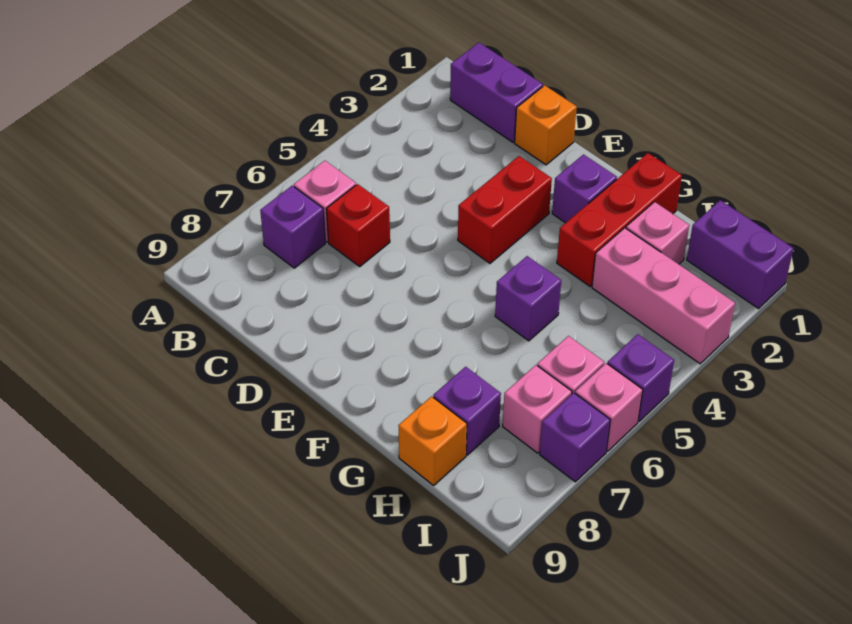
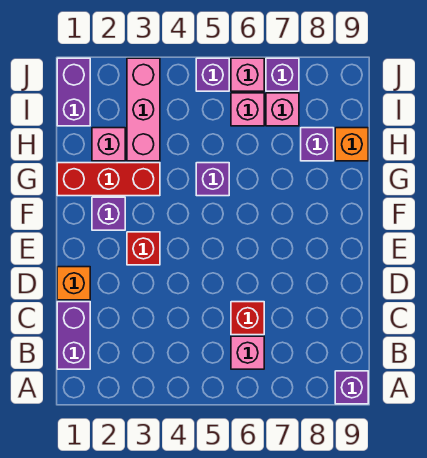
purple 1x1 brick [260,186,325,268] -> purple 1x1 brick moved to [335,371,368,404]
red 1x2 brick [458,156,552,263] -> red 1x1 brick [127,232,160,265]

